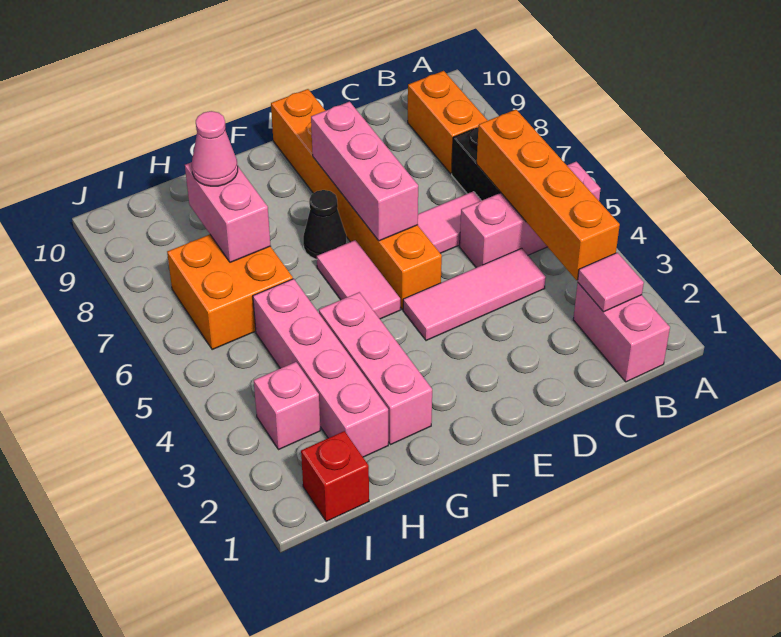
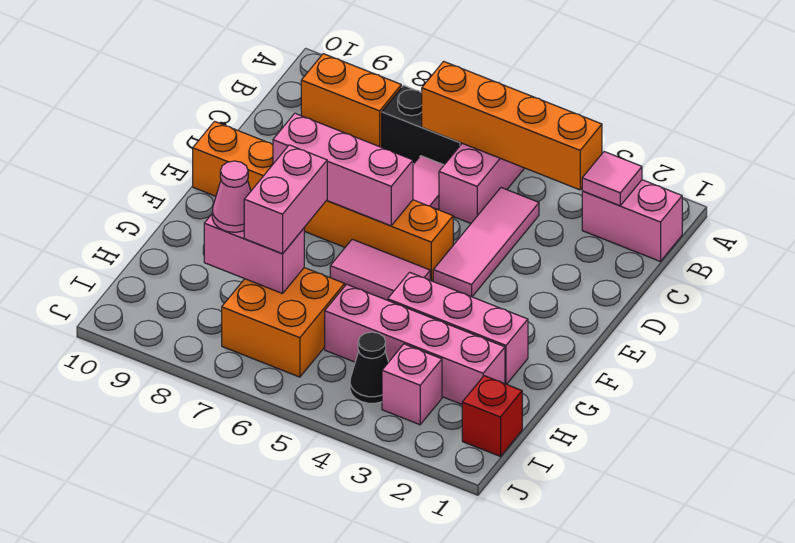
black 1x1 cone [303,190,347,259] -> black 1x1 cone moved to [350,332,388,403]
none -> pink 1x2 brick [244,145,327,254]

